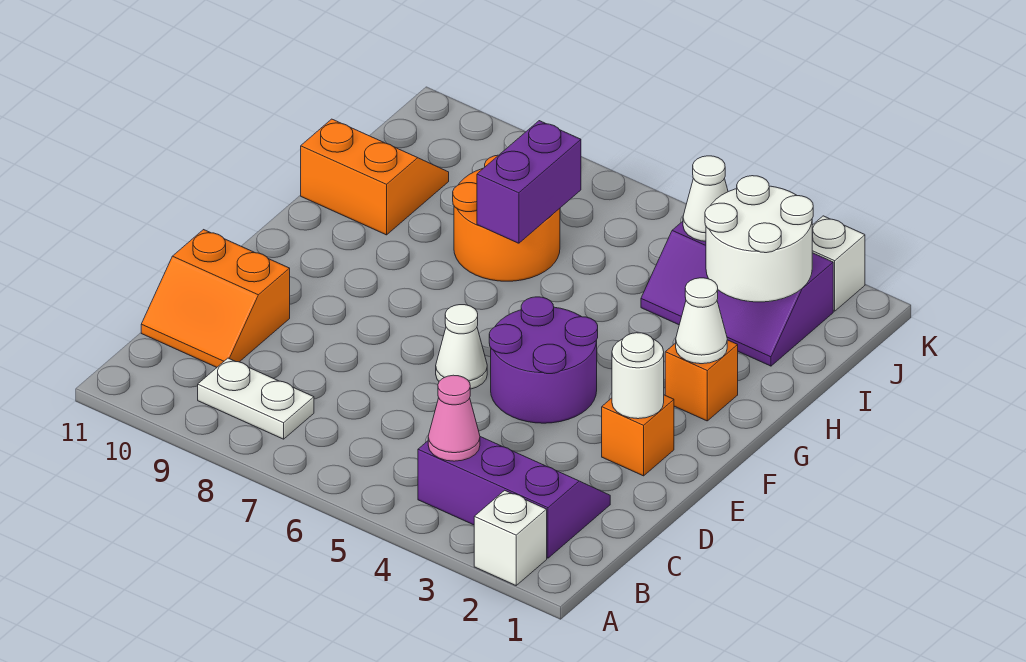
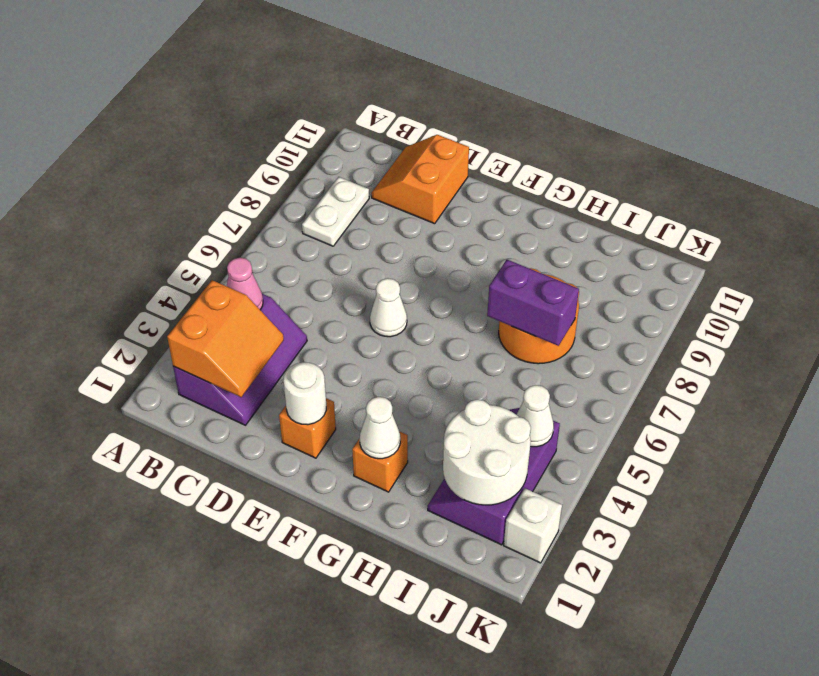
white 1x1 brick [474,490,547,585] -> none
purple 2x2 round brick [489,297,598,423] -> none
orange 2x2 slope [301,119,449,235] -> orange 2x2 slope moved to [167,280,284,397]

